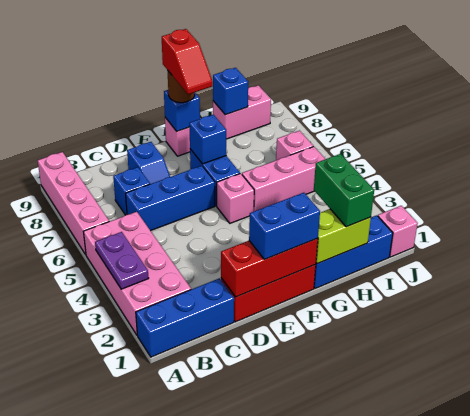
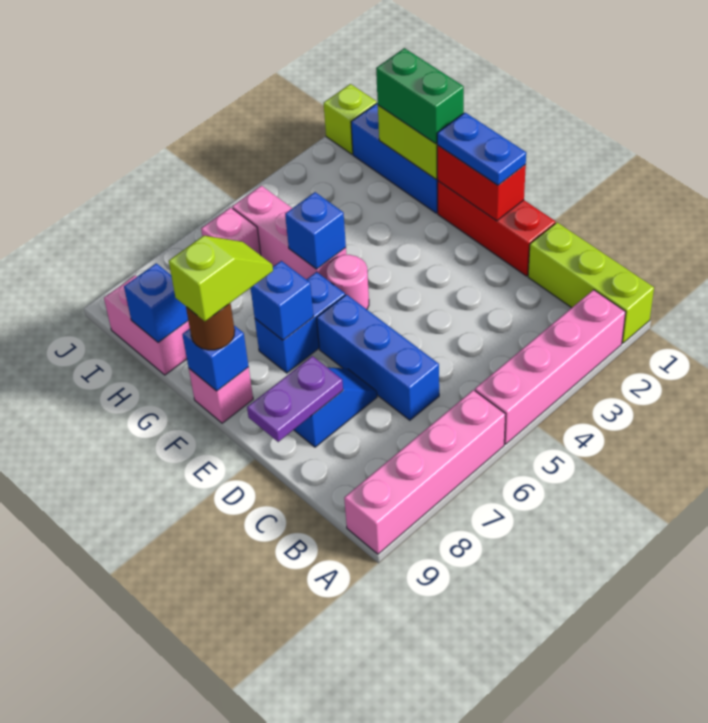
blue 1x3 brick [136,278,234,357] -> lime 1x3 brick [528,223,654,343]
pink 2x4 brick [83,212,191,335] -> pink 1x4 brick [475,290,626,444]
purple 1x2 plate [95,232,149,289] -> purple 1x2 plate moved to [247,356,343,442]
blue 1x1 brick [113,167,150,215] -> blue 1x1 brick moved to [285,192,346,269]
red 1x3 brick [221,238,318,297] -> red 1x2 brick [437,145,526,221]
blue 1x2 brick [249,193,320,260] -> blue 1x2 plate [437,113,526,185]
pink 1x1 brick [217,173,254,223] -> pink 1x1 round brick [327,255,369,309]
red 1x2 slope [162,29,213,94] -> lime 1x2 slope [169,236,273,321]
green 1x2 brick [314,154,374,227] -> green 1x2 brick turned to [376,48,464,144]
pink 1x1 brick [378,206,418,257] -> lime 1x1 brick [324,84,377,154]

